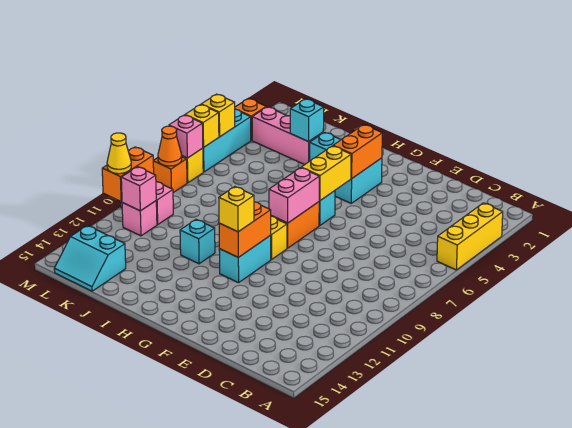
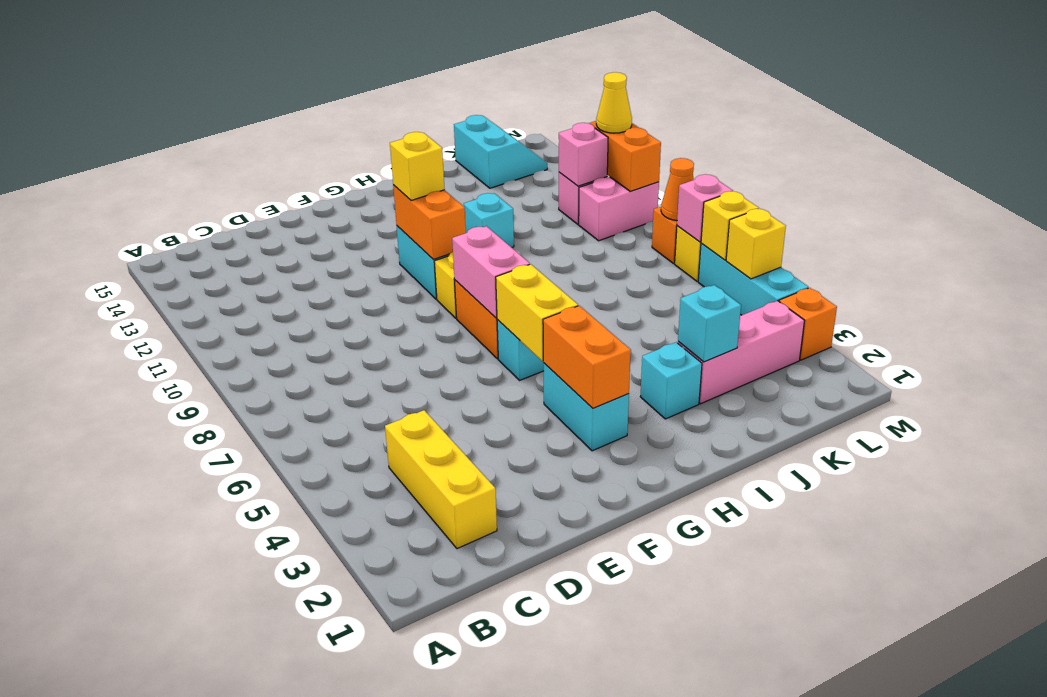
yellow 1x3 brick [437,203,503,270] -> yellow 1x3 brick moved to [385,410,497,549]
cyan 2x2 slope [54,226,126,291] -> cyan 2x2 slope turned to [454,115,547,188]

